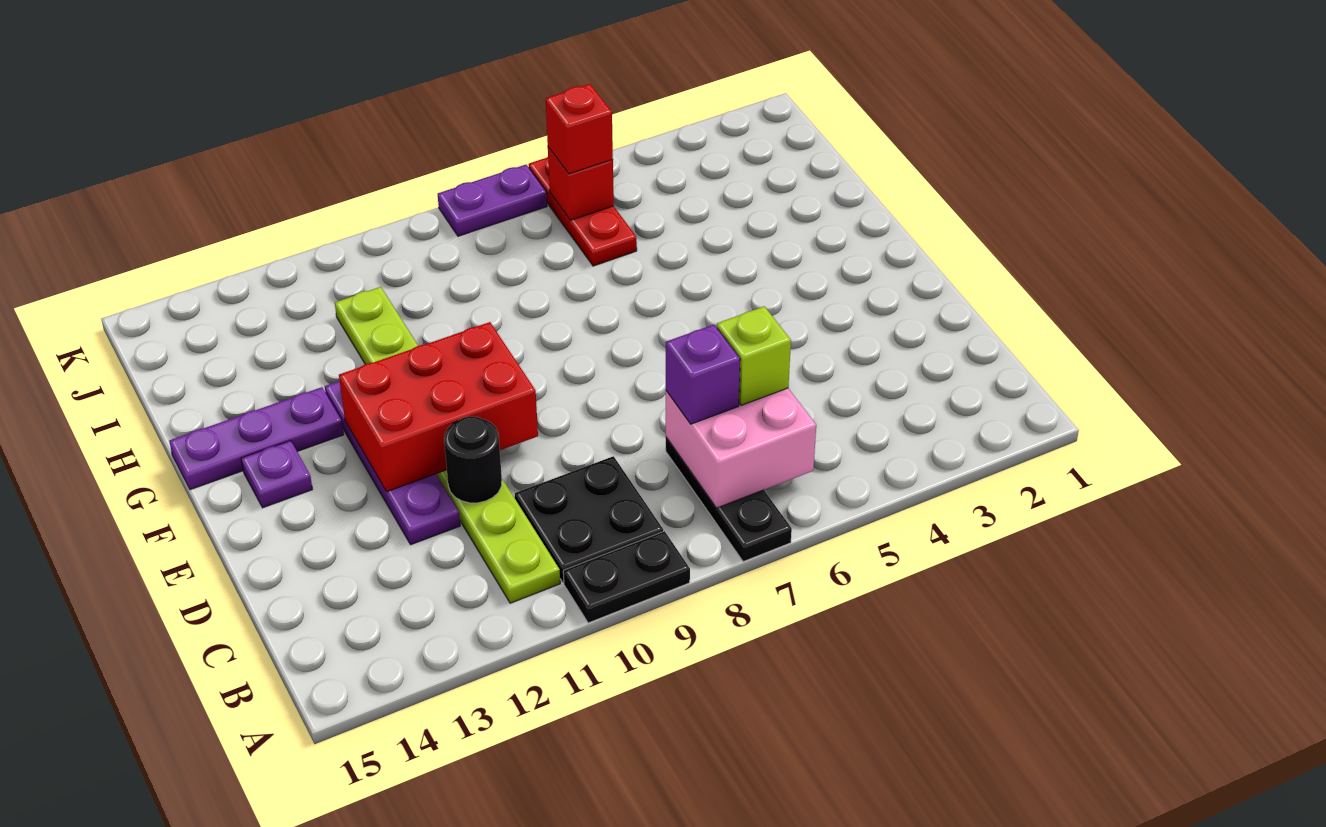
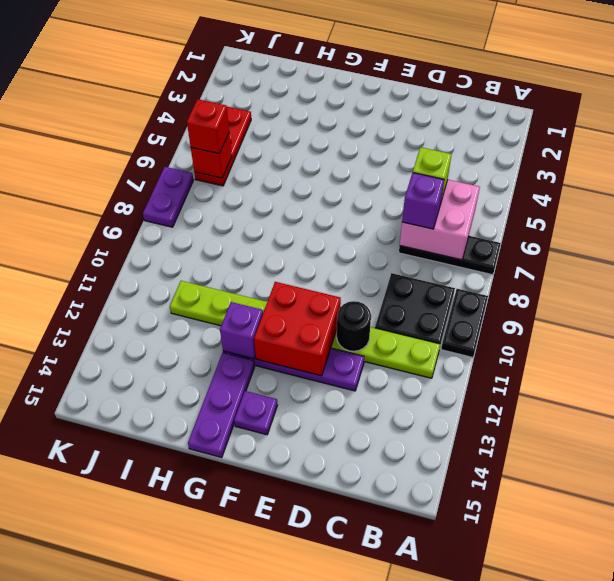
red 2x3 brick [339,322,538,492] -> red 2x2 brick [254,282,341,376]
none -> purple 1x1 brick [220,302,263,359]
red 1x3 plate [529,157,637,266] -> red 1x3 plate turned to [194,107,251,186]

